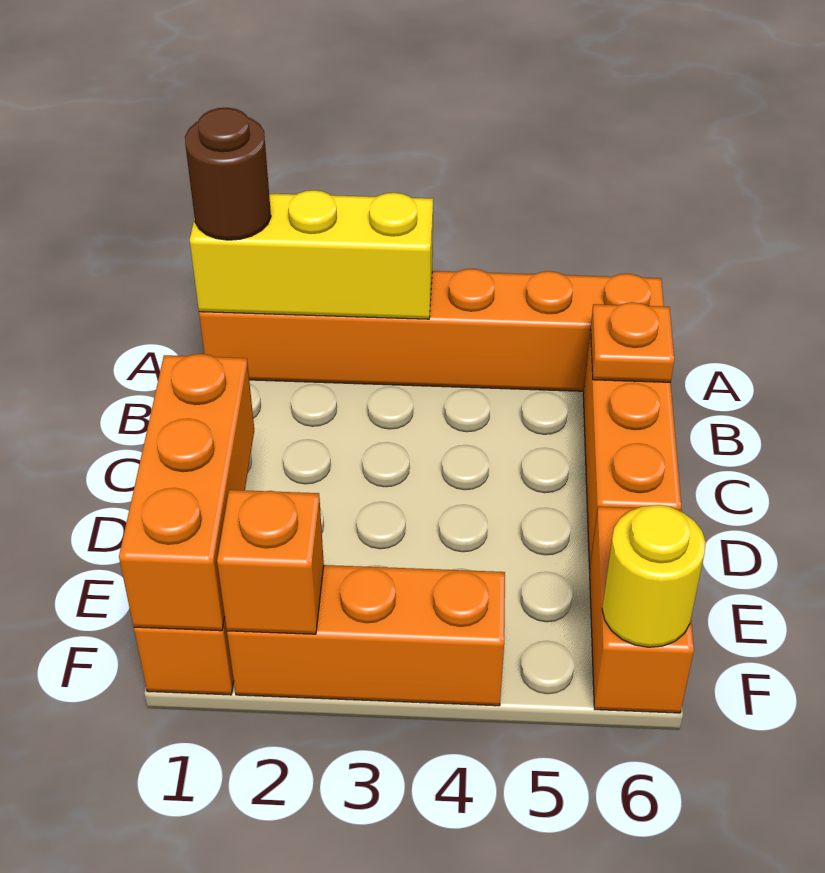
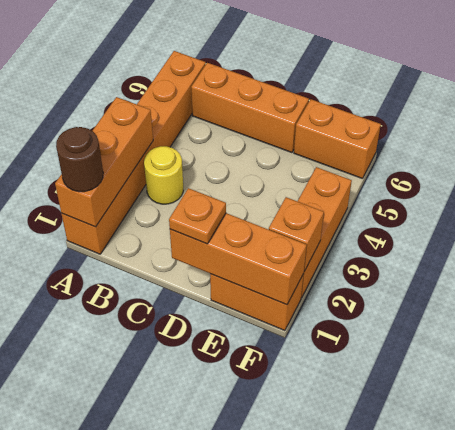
yellow 1x3 brick [190,190,433,319] -> orange 1x3 brick [55,97,153,227]
orange 1x1 plate [591,302,674,382] -> orange 1x1 plate moved to [169,188,226,244]
yellow 1x1 round brick [602,505,706,647] -> yellow 1x1 round brick moved to [144,146,183,204]

